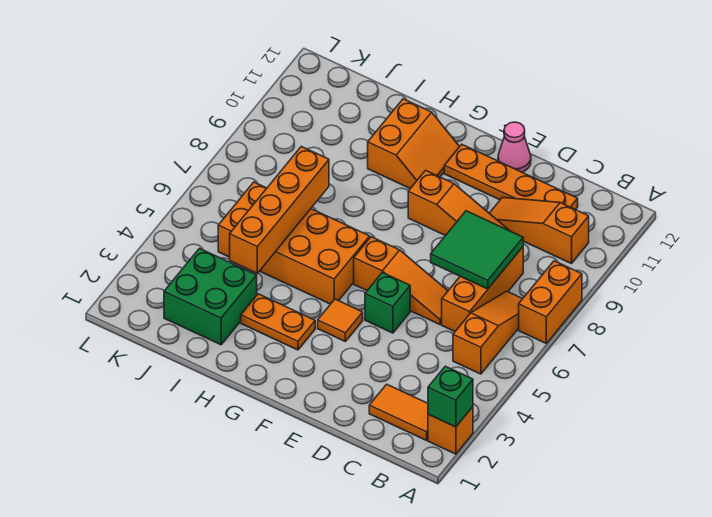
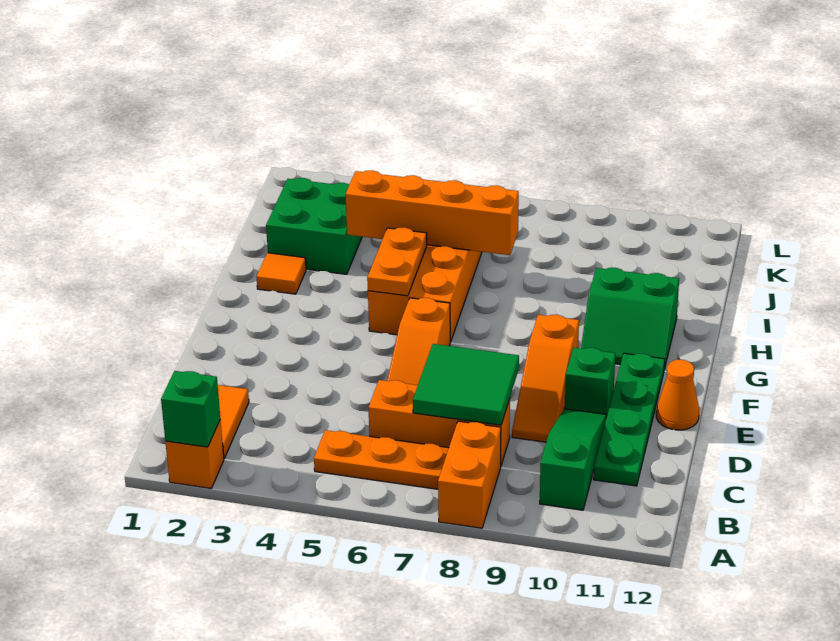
orange 1x2 brick [519,261,582,343] -> orange 1x2 brick turned to [438,421,501,528]
orange 1x3 slope [453,291,522,374] -> orange 1x3 plate [314,430,449,489]
orange 1x3 slope [489,197,589,264] -> green 1x3 slope [540,409,607,510]
orange 1x4 plate [444,145,578,209] -> green 1x4 plate [593,353,665,486]
green 1x1 brick [365,272,410,333] -> green 1x1 brick moved to [565,348,615,418]
pink 1x1 cone [498,122,531,172] -> orange 1x1 cone [656,360,699,430]
orange 1x1 tile [318,299,363,341] -> orange 1x1 tile moved to [257,253,306,294]
orange 1x2 plate [241,294,315,350] -> orange 1x2 plate moved to [367,227,427,296]
orange 2x2 slope [368,99,460,189] -> green 2x2 slope [581,268,679,370]

